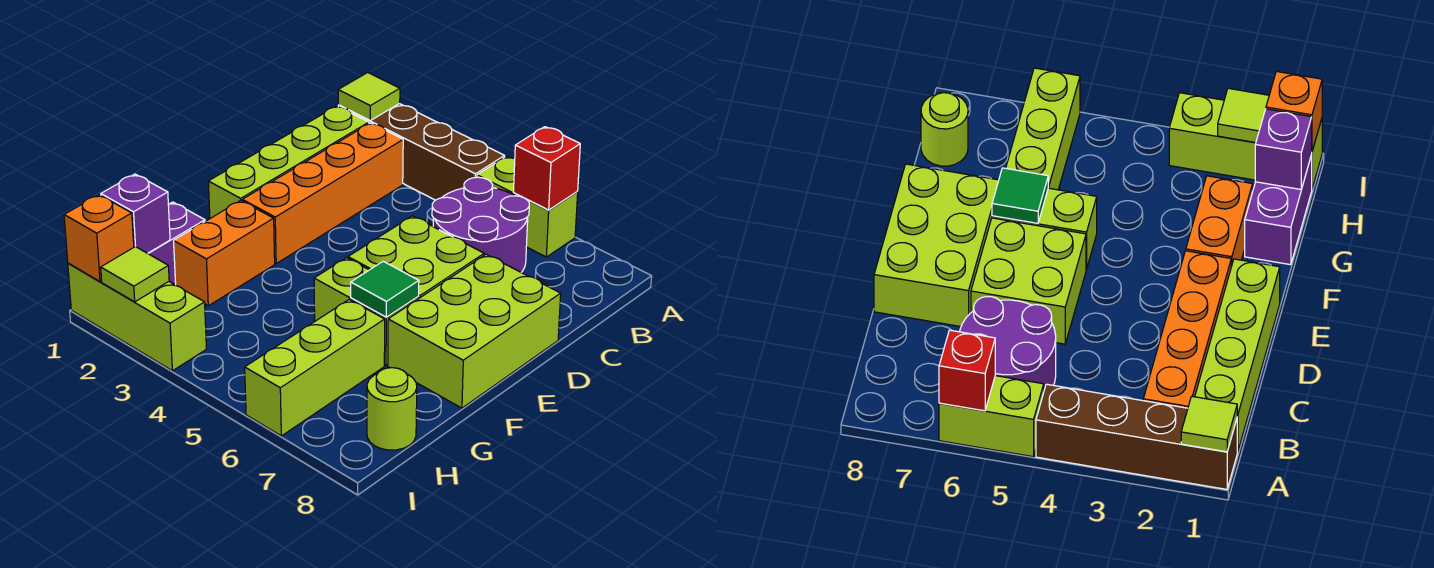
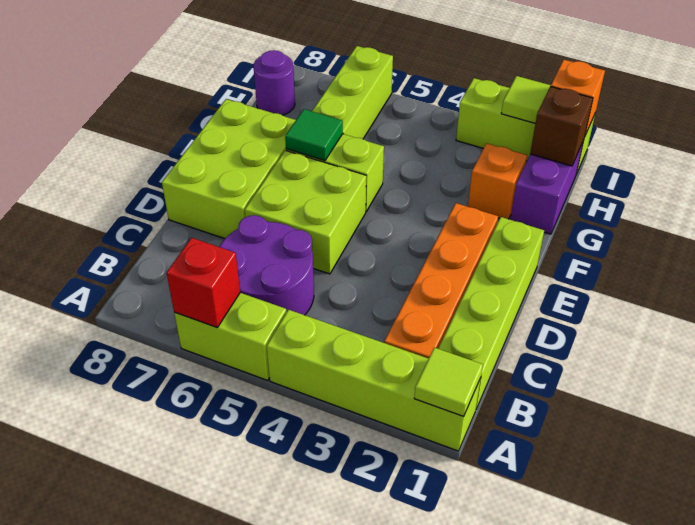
brown 1x4 brick [338,104,505,200] -> lime 1x4 brick [267,310,481,451]
orange 1x2 brick [174,200,275,306] -> orange 1x1 brick [468,143,527,219]
purple 1x1 brick [101,174,170,253] -> brown 1x1 brick [530,86,593,166]
lime 1x1 round brick [367,368,417,450] -> purple 1x1 round brick [254,50,295,115]

